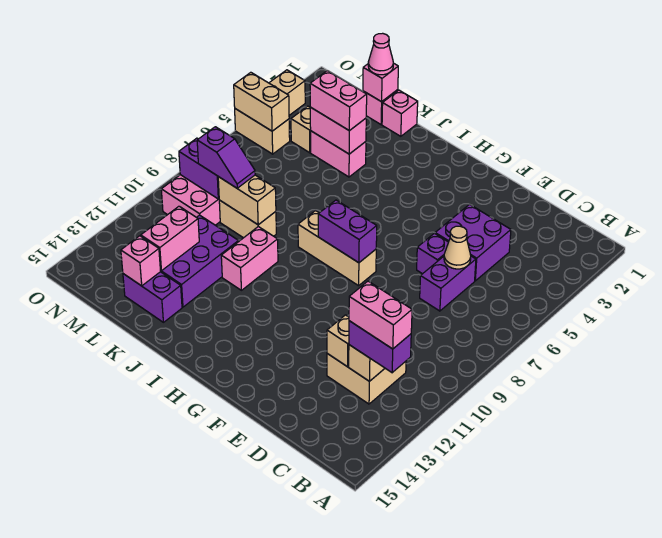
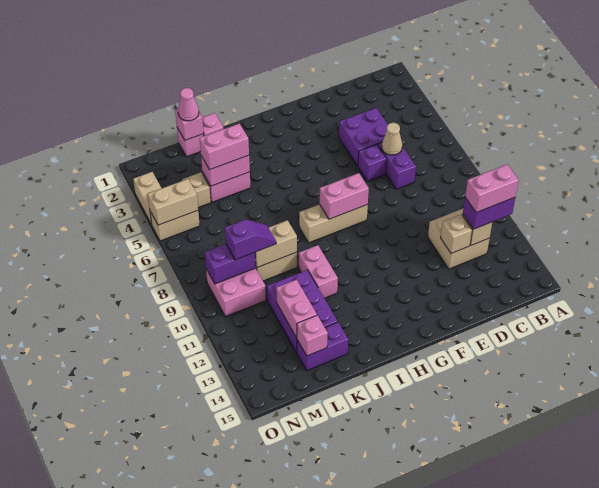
purple 1x2 brick [318,200,377,263] -> pink 1x2 brick [319,173,369,219]

